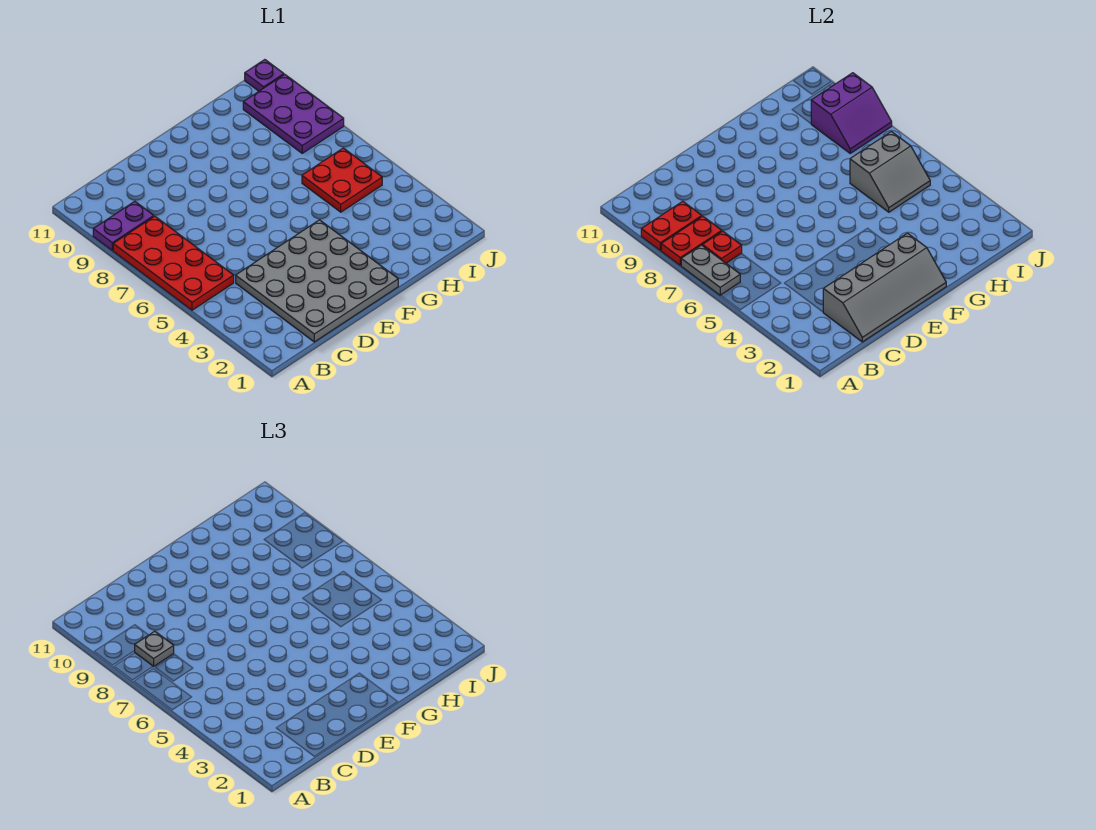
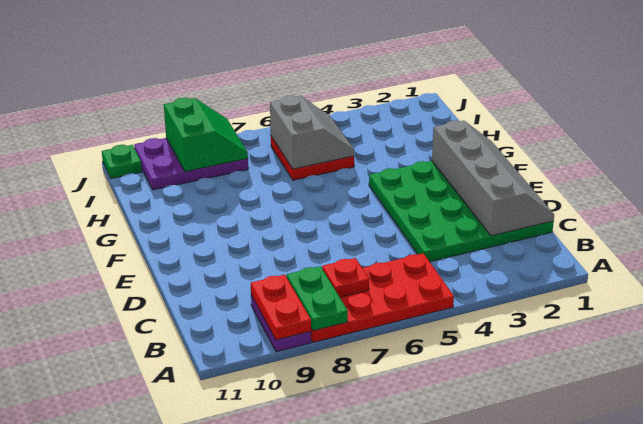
grey 1x2 plate [681,245,740,295] -> none
red 1x2 plate [661,216,722,265] -> green 1x2 plate [287,266,348,331]
grey 1x1 plate [135,631,174,667] -> none
grey 4x4 plate [236,220,398,342] -> green 4x4 plate [369,161,554,262]
purple 2x2 slope [811,73,892,153] -> green 2x2 slope [164,98,248,172]
purple 1x1 plate [245,60,284,91] -> green 1x1 plate [102,145,142,179]

